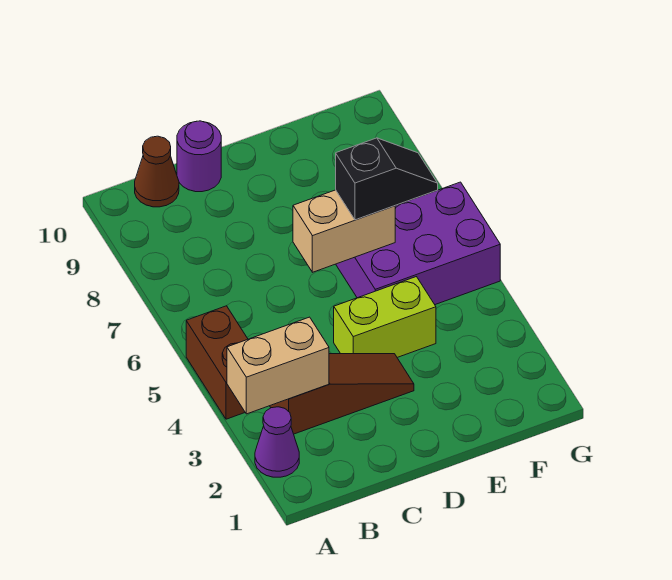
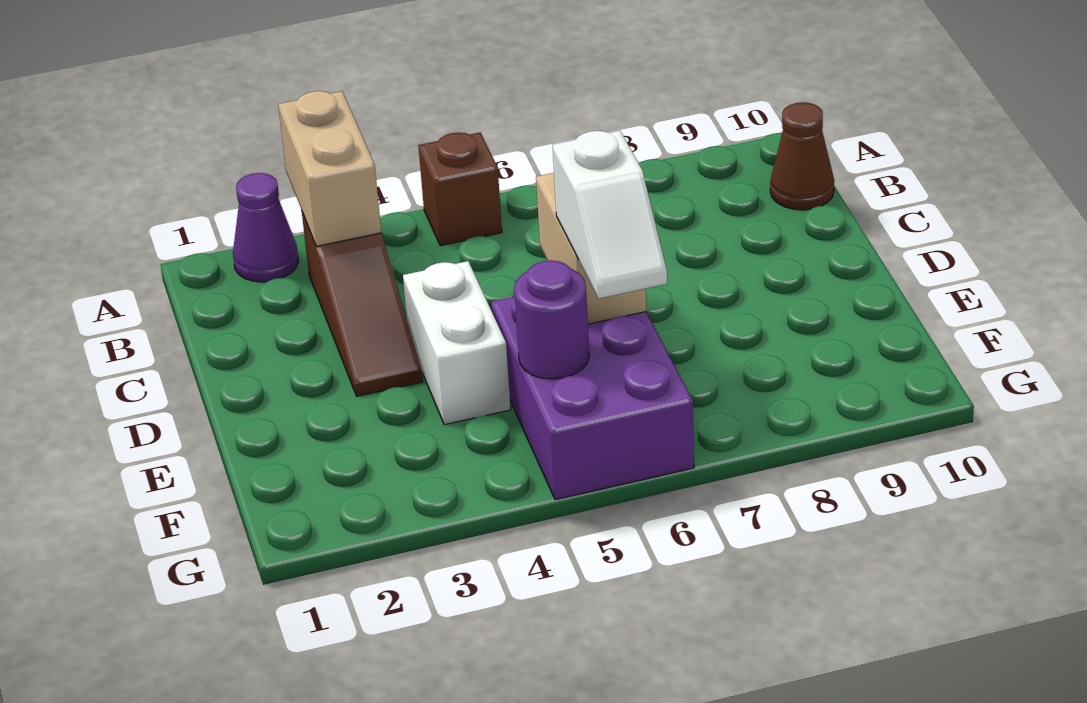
brown 1x2 brick [186,306,248,419] -> brown 1x1 brick [418,132,502,246]
purple 1x1 round brick [177,121,221,192] -> purple 1x1 round brick moved to [514,260,589,379]
lime 1x2 brick [334,277,436,357] -> white 1x2 brick [403,261,511,425]
black 1x2 slope [336,138,438,220] -> white 1x2 slope [553,131,667,299]

